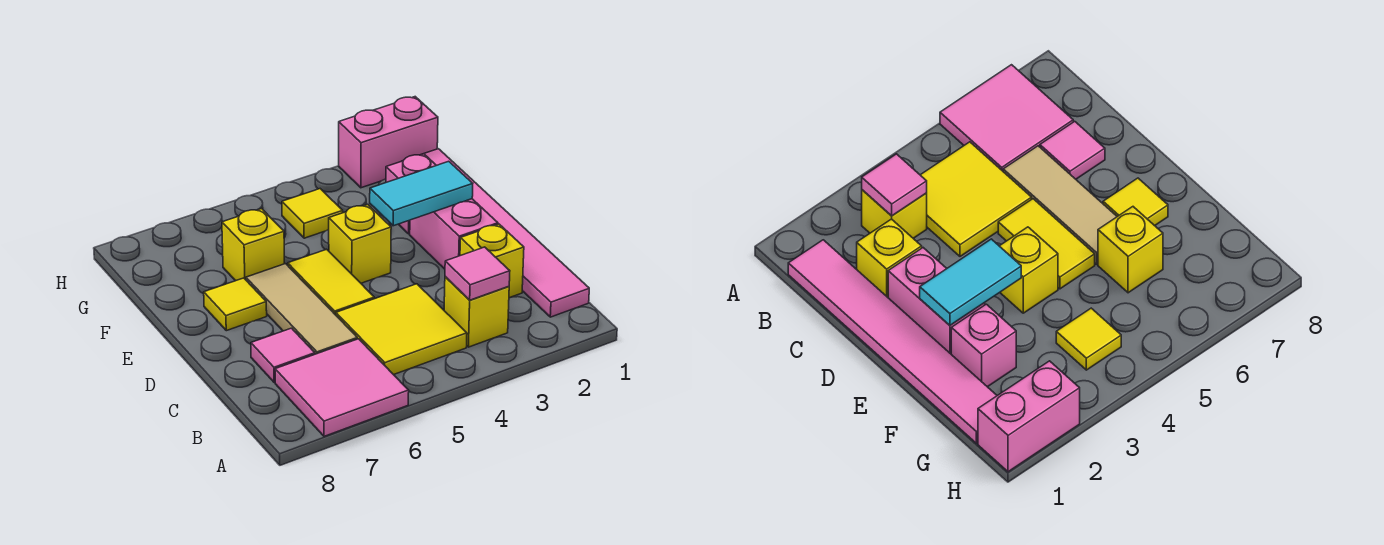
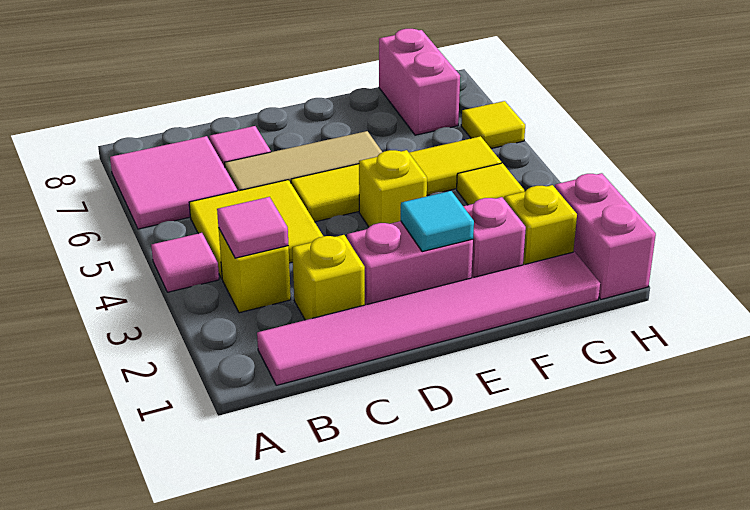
none -> pink 1x1 tile [151,233,219,292]
yellow 1x2 tile [288,249,374,315] -> yellow 1x4 tile [291,136,501,222]
cyan 1x2 tile [370,161,473,226] -> cyan 1x1 tile [401,191,474,252]
yellow 1x1 tile [204,278,267,331] -> yellow 1x1 tile moved to [461,101,525,149]
yellow 1x1 brick [222,209,284,281] -> yellow 1x1 brick moved to [504,185,577,265]
none -> pink 1x2 brick [379,29,460,135]

